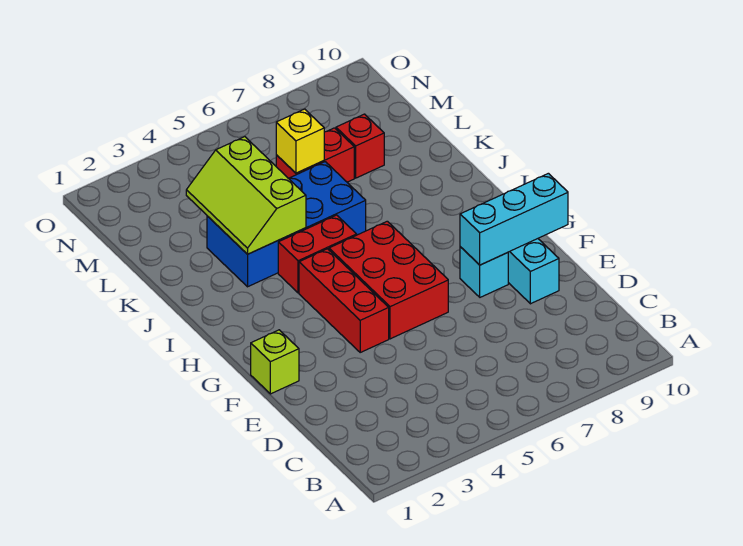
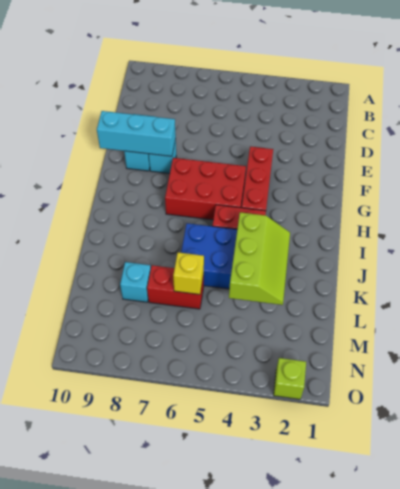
lime 1x1 brick [251,330,299,394] -> lime 1x1 brick moved to [274,358,306,399]
red 2x3 brick [329,221,448,339] -> red 2x3 brick turned to [165,158,246,220]
red 1x1 brick [336,114,384,178] -> cyan 1x1 brick [120,262,151,302]

